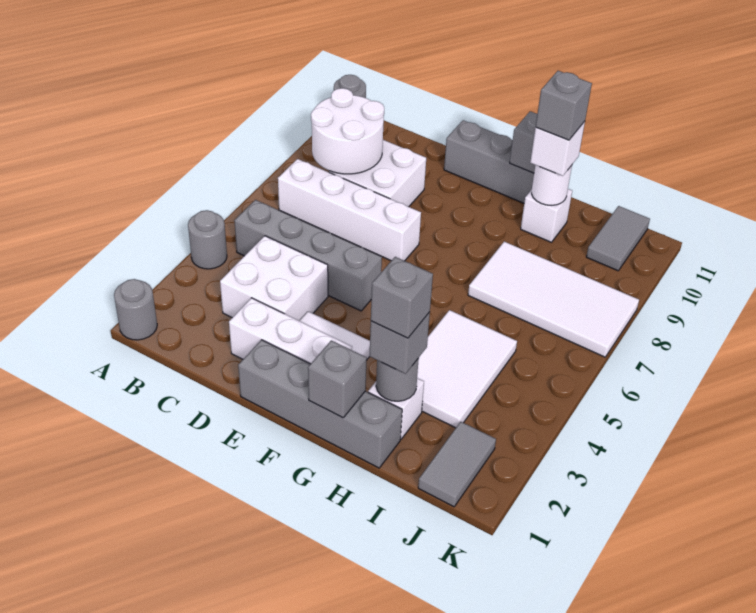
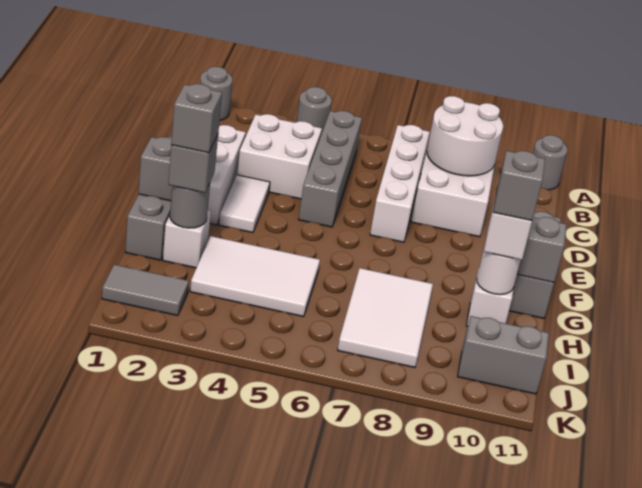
white 2x4 tile [468,242,639,357] -> white 2x3 tile [338,268,433,368]
grey 1x2 tile [586,206,650,271] -> grey 1x2 brick [457,316,549,394]

